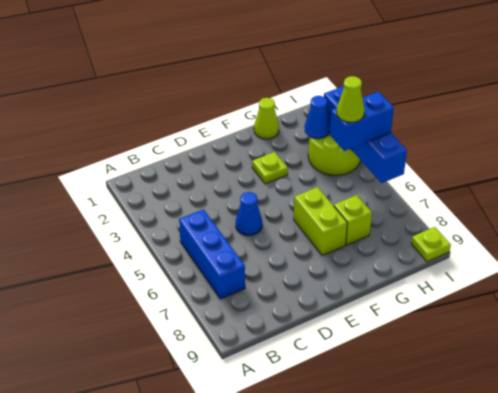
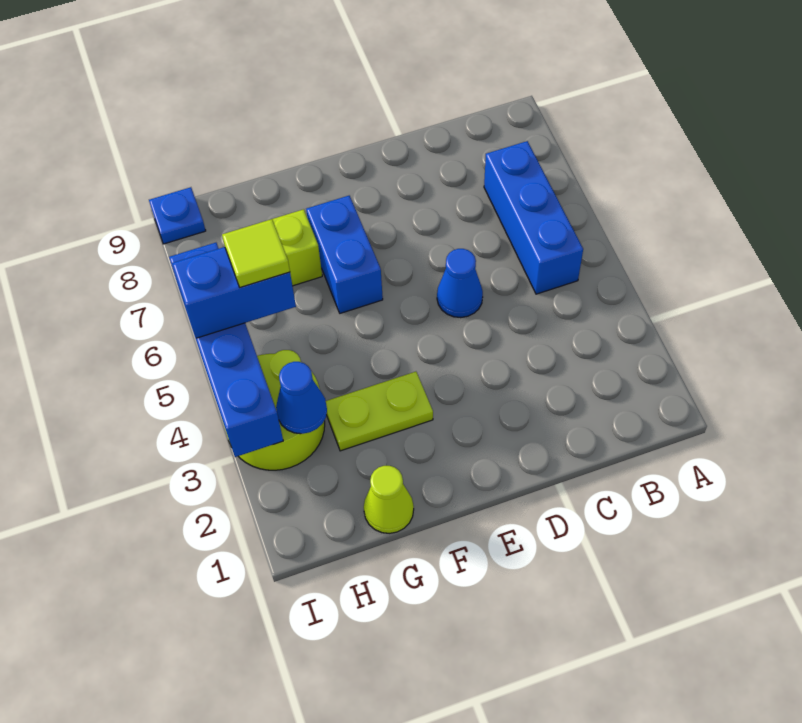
lime 1x1 plate [252,152,288,184] -> lime 1x2 plate [326,372,433,451]
lime 1x2 brick [294,187,347,255] -> blue 1x2 brick [306,196,383,313]
lime 1x1 cone [337,76,365,122] -> lime 1x1 tile [222,219,290,288]
lime 1x1 plate [411,227,451,262] -> blue 1x1 plate [149,187,206,244]

